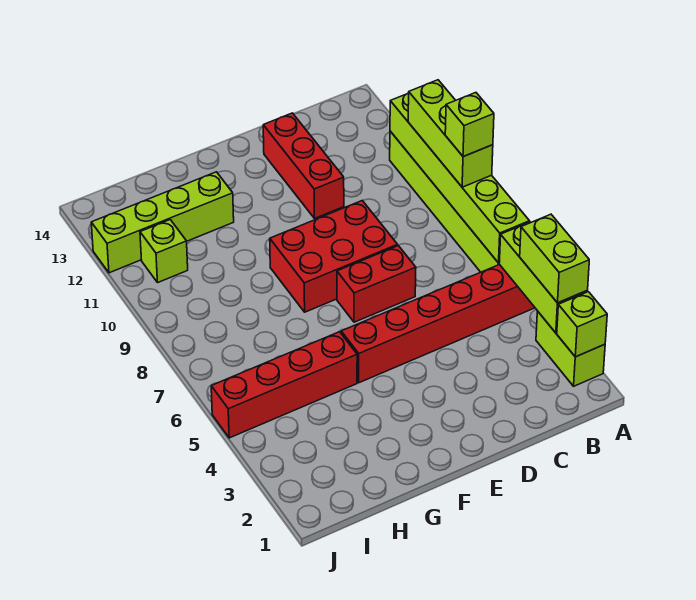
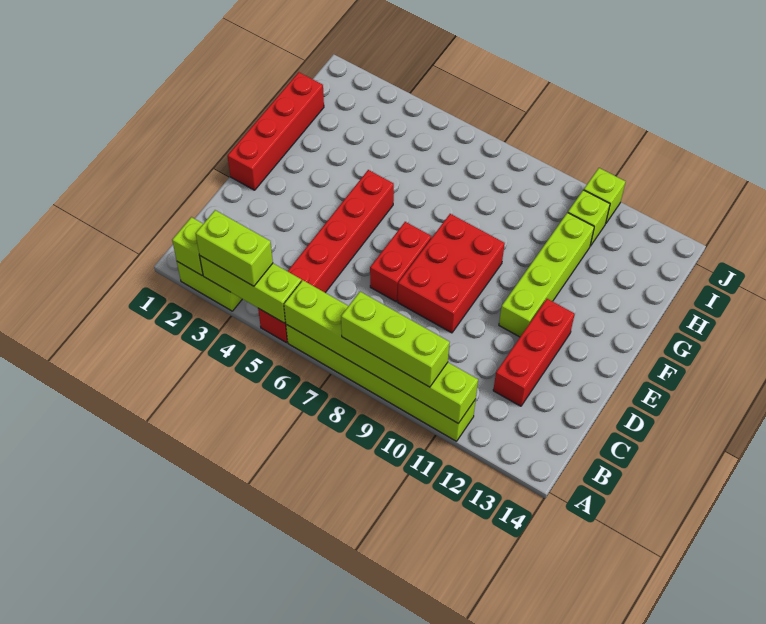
lime 1x1 brick [445,93,494,157] -> lime 1x1 brick moved to [584,168,626,223]
red 1x3 brick [263,113,344,219] -> red 1x3 brick turned to [493,299,575,406]
red 1x4 brick [211,332,357,438] -> red 1x4 brick moved to [228,72,324,190]
lime 1x4 brick [91,172,234,273] -> lime 1x4 brick moved to [499,213,594,337]

